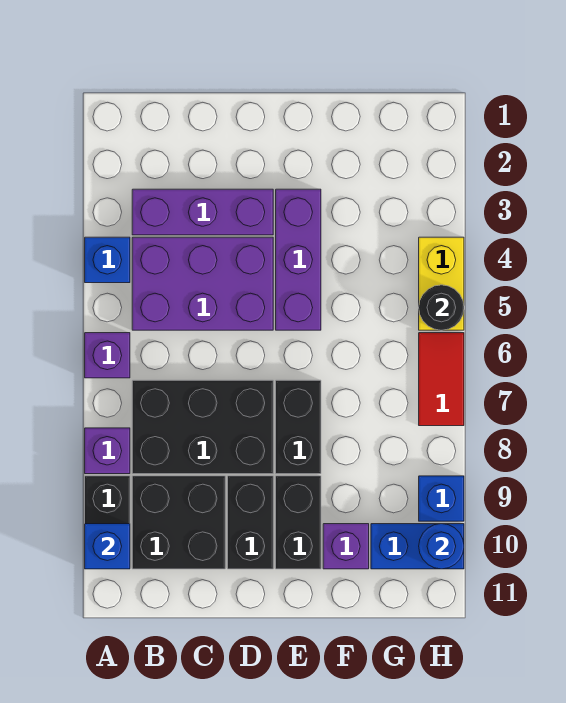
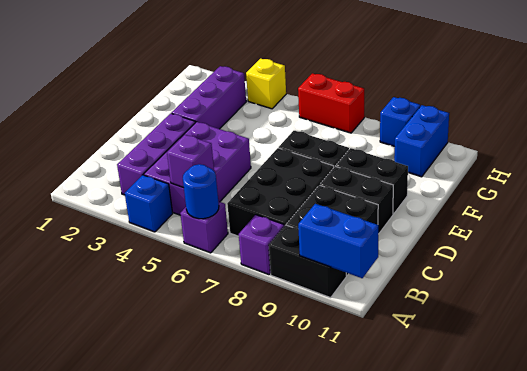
blue 1x1 brick [85,524,130,569] -> blue 1x2 brick [298,204,378,278]
purple 1x3 brick [276,189,321,330] -> purple 1x3 brick turned to [172,66,246,129]
purple 1x1 brick [323,524,369,569] -> purple 1x1 brick moved to [167,135,214,188]
yellow 1x2 brick [419,237,464,330] -> yellow 1x1 brick [246,59,286,109]
black 1x1 round brick [419,285,464,330] -> none
red 1x2 tile [419,333,464,426] -> red 1x2 brick [298,73,364,133]
blue 1x1 round brick [419,524,464,569] -> blue 1x1 round brick moved to [183,164,219,219]

